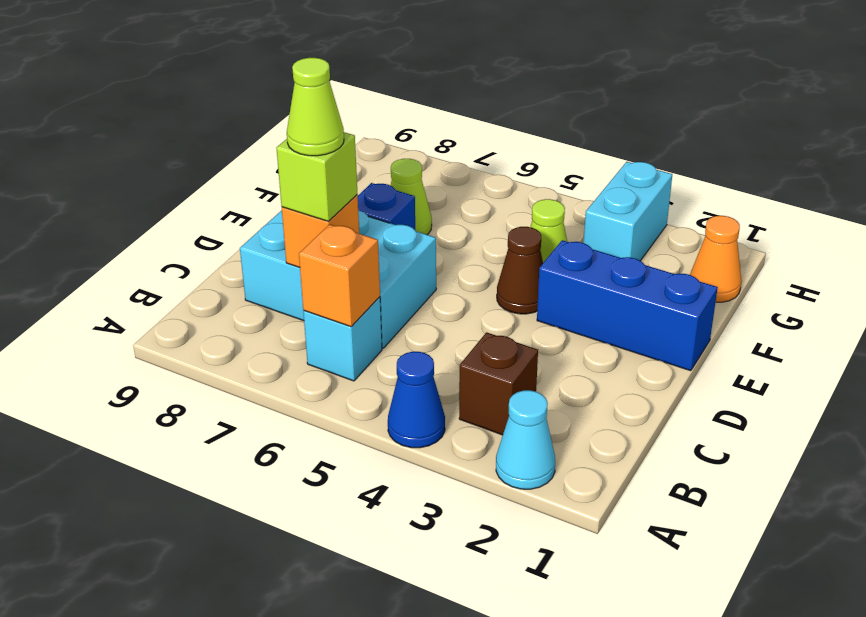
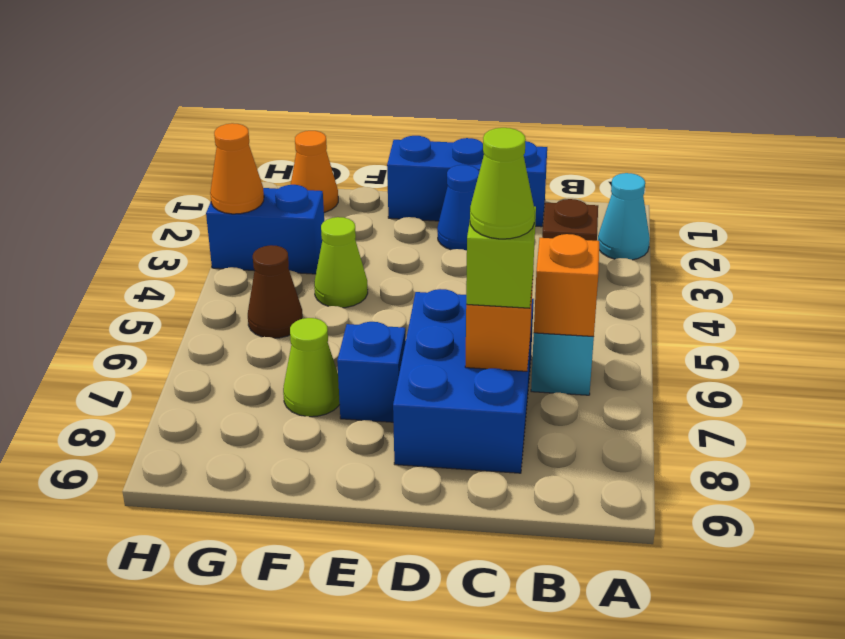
blue 1x1 cone [388,352,445,448] -> blue 1x1 cone moved to [437,165,479,251]
cyan 2x3 brick [240,210,436,348] -> blue 2x3 brick [393,289,534,473]
blue 1x3 brick [537,240,718,371] -> blue 1x3 brick turned to [387,136,547,227]
brown 1x1 cone [497,227,543,314] -> brown 1x1 cone moved to [248,245,303,338]
cyan 1x2 brick [584,162,672,261] -> blue 1x2 brick [206,185,324,274]
none -> orange 1x1 cone [210,123,264,214]

